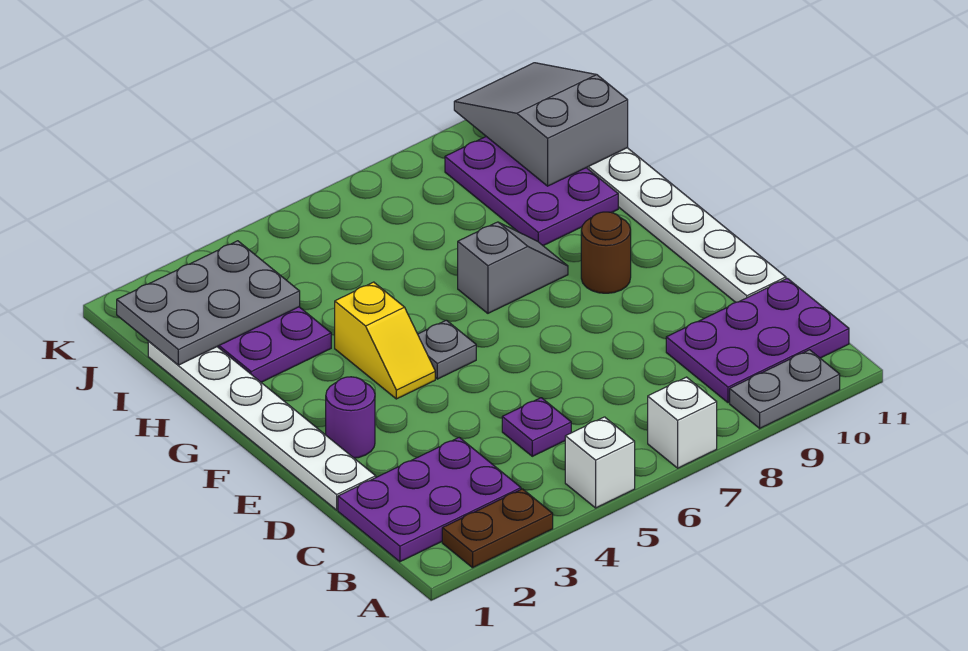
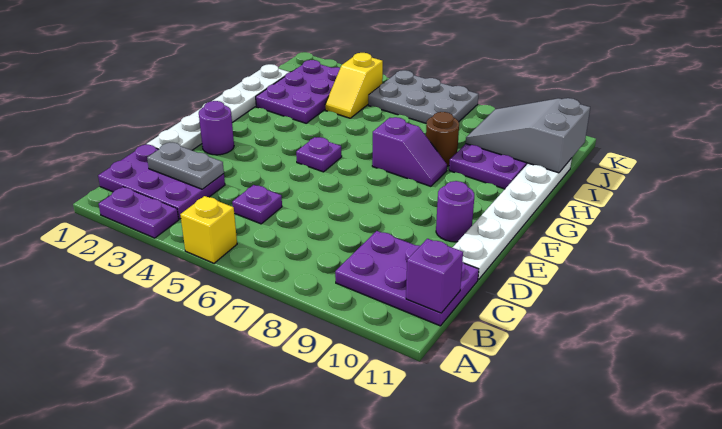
brown 1x2 plate [442,489,553,568] -> purple 1x2 plate [99,187,179,238]
white 1x1 brick [565,417,635,508] -> yellow 1x1 brick [180,196,237,263]
white 1x1 brick [648,377,717,468] -> none
grey 1x2 plate [730,350,840,428] -> grey 1x2 plate moved to [147,142,224,189]
none -> purple 1x1 brick [406,239,463,313]
none -> purple 1x1 round brick [436,181,474,242]
yellow 1x2 slope [335,282,435,399] -> yellow 1x2 slope moved to [325,53,383,118]
grey 1x1 plate [418,320,476,379] -> purple 1x1 plate [296,137,342,172]
brown 1x1 round brick [581,212,631,293] -> brown 1x1 round brick moved to [426,112,459,166]
grey 1x2 slope [458,222,568,313] -> purple 1x2 slope [372,117,447,186]
grey 2x3 plate [117,241,300,365] -> grey 2x3 plate moved to [368,70,479,124]
grey 2x3 slope [454,63,628,186] -> grey 2x3 slope turned to [466,98,590,173]

